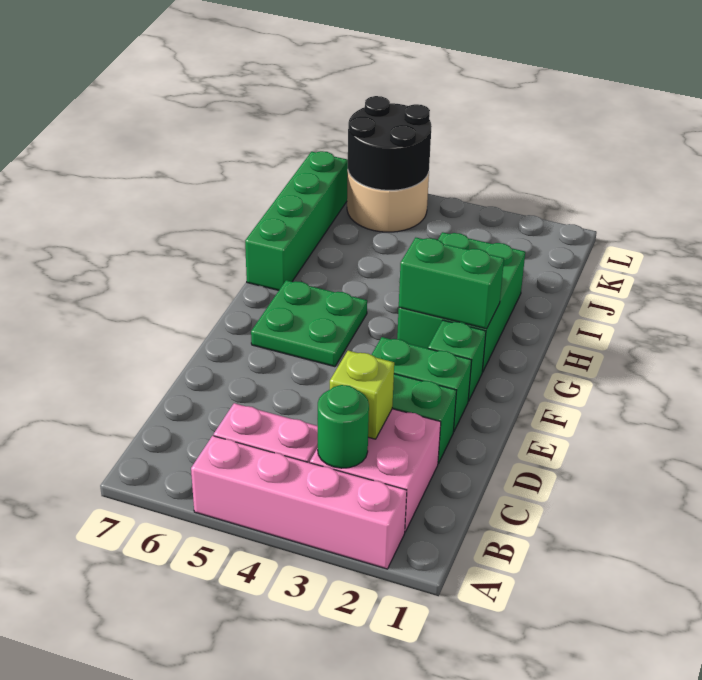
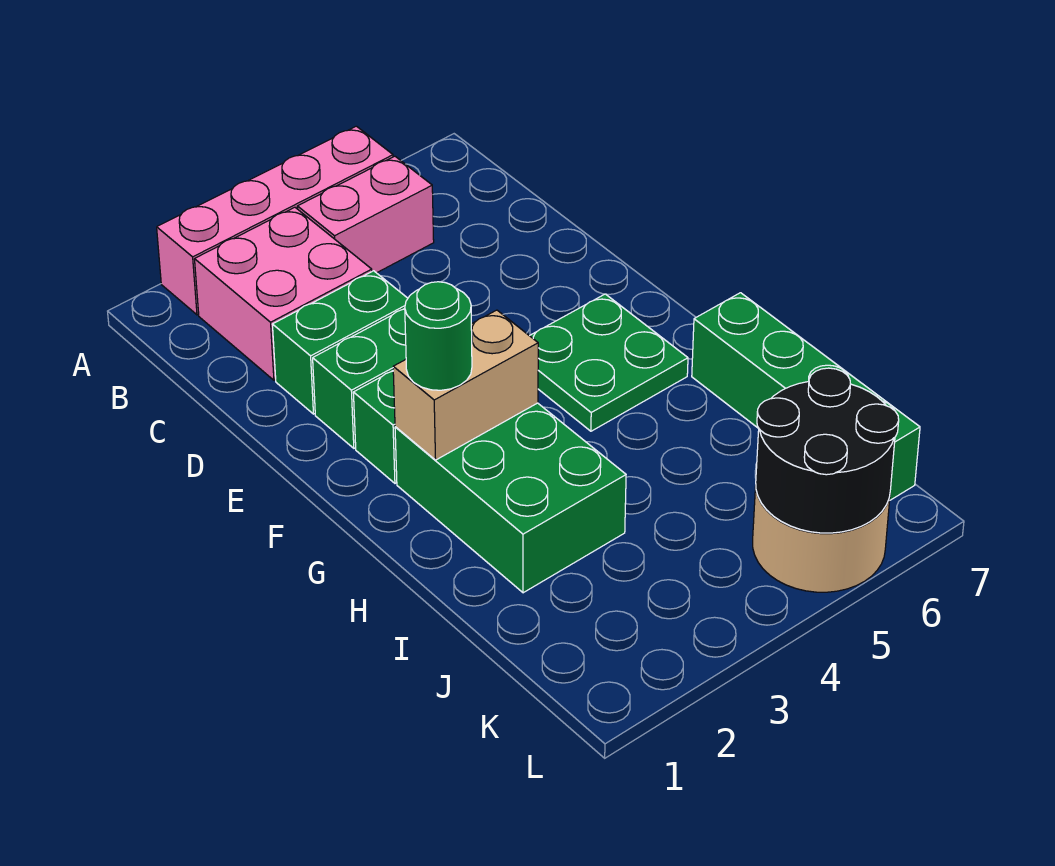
green 1x1 round brick [318,385,369,468] -> green 1x1 round brick moved to [405,282,472,390]
lime 1x1 brick [330,351,394,439] -> none
green 1x2 brick [399,238,504,329] -> tan 1x2 brick [393,310,538,460]

